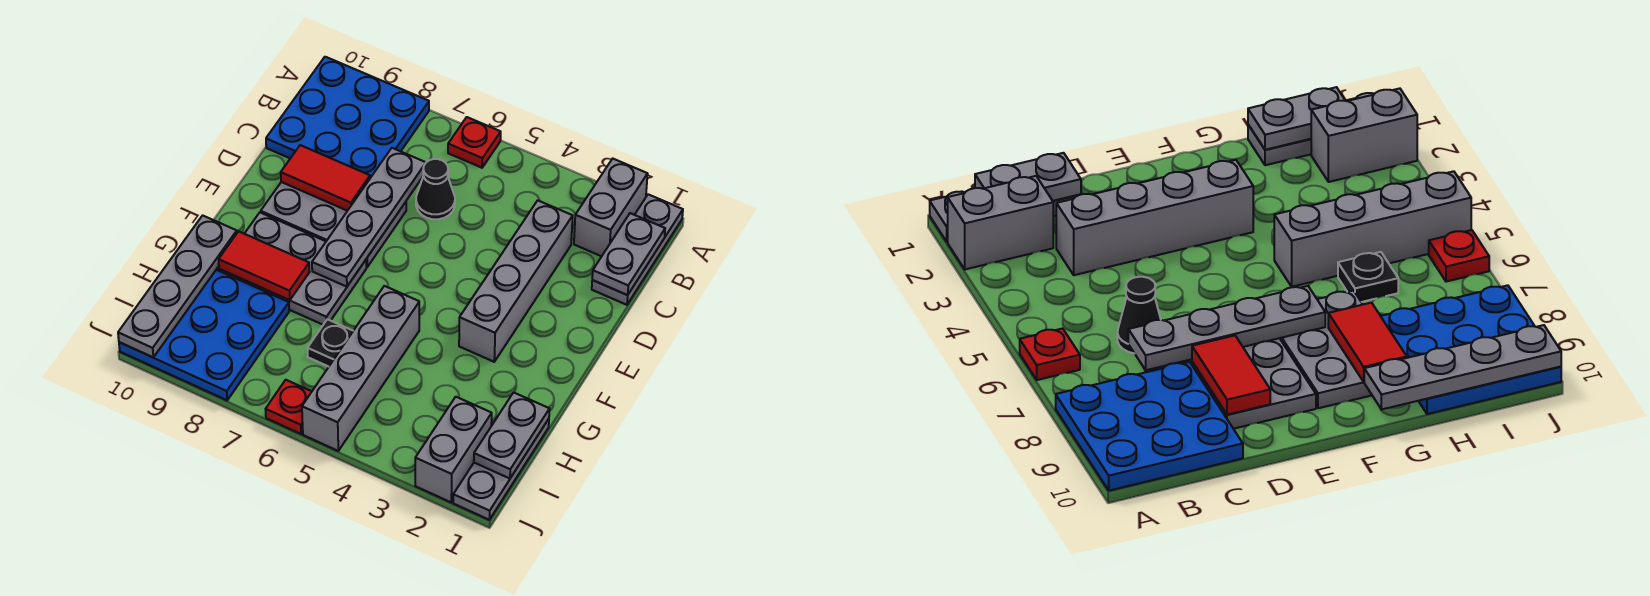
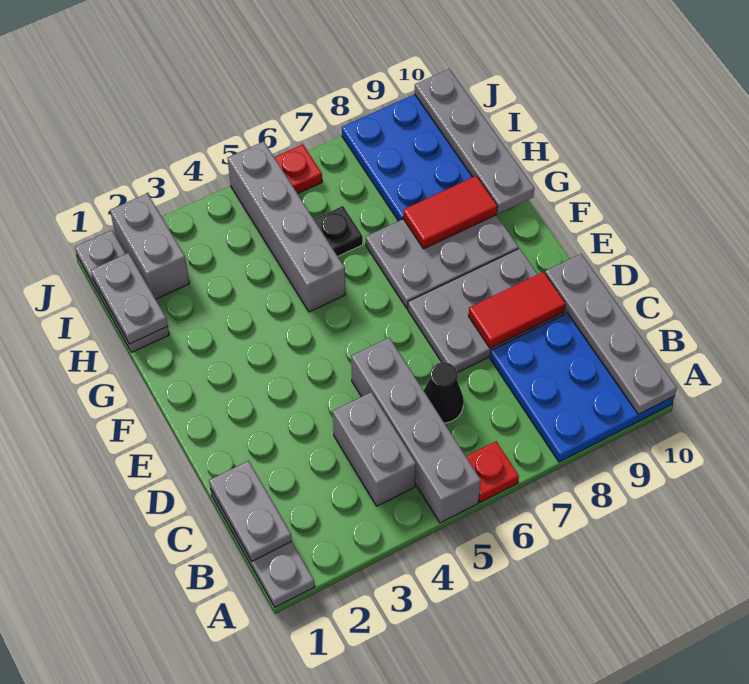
grey 1x2 brick [574,159,648,256] -> grey 1x2 brick moved to [333,392,416,506]
grey 1x4 brick [459,200,573,362] -> grey 1x4 brick moved to [351,338,481,523]
grey 1x4 plate [312,148,426,287] -> grey 1x4 plate moved to [545,254,677,414]

